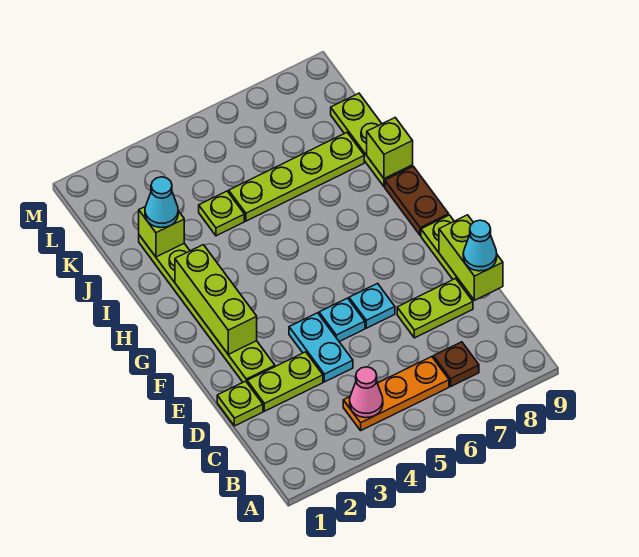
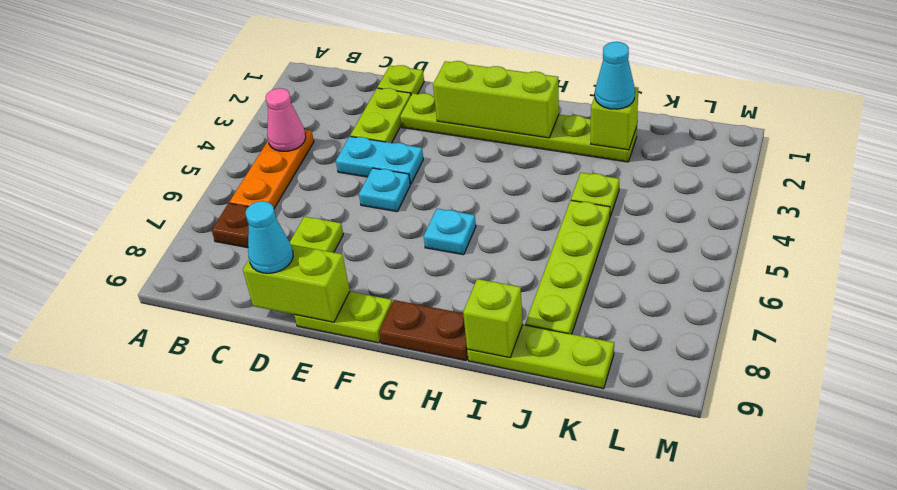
cyan 1x1 plate [349,284,395,328] -> cyan 1x1 plate moved to [424,209,476,255]

